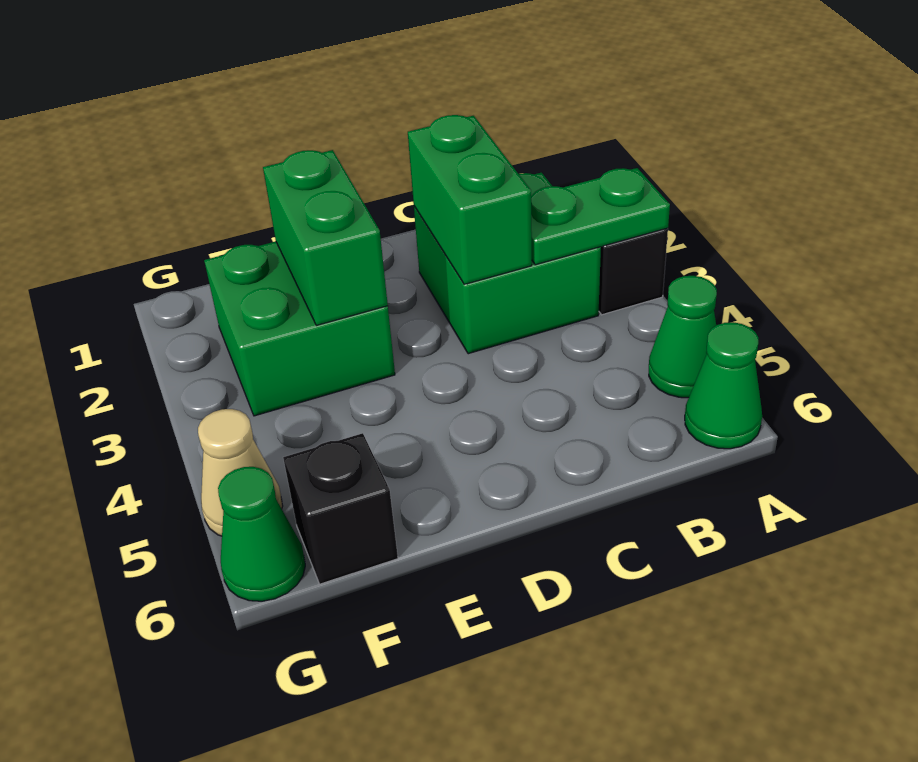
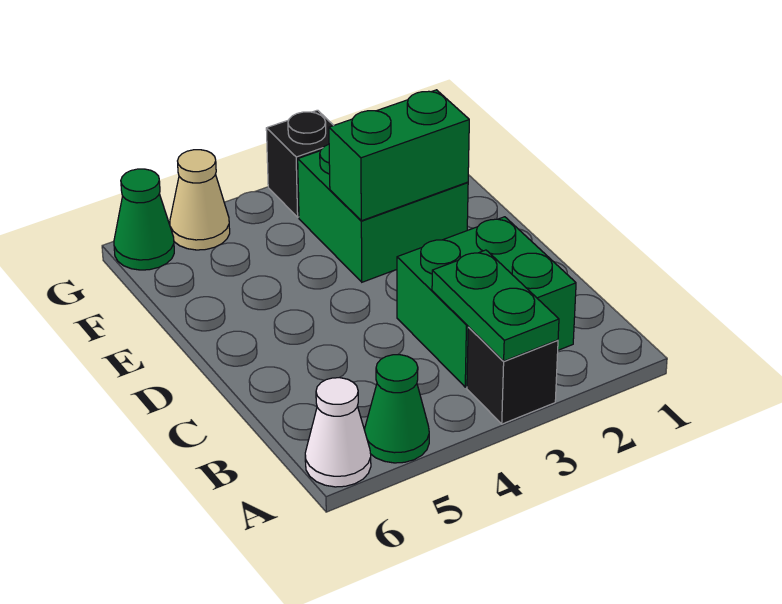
green 1x1 cone [685,322,762,449] -> white 1x1 cone [305,378,371,487]
green 1x2 brick [408,115,532,284] -> none
black 1x1 brick [283,433,398,584] -> black 1x1 brick moved to [266,110,334,217]

